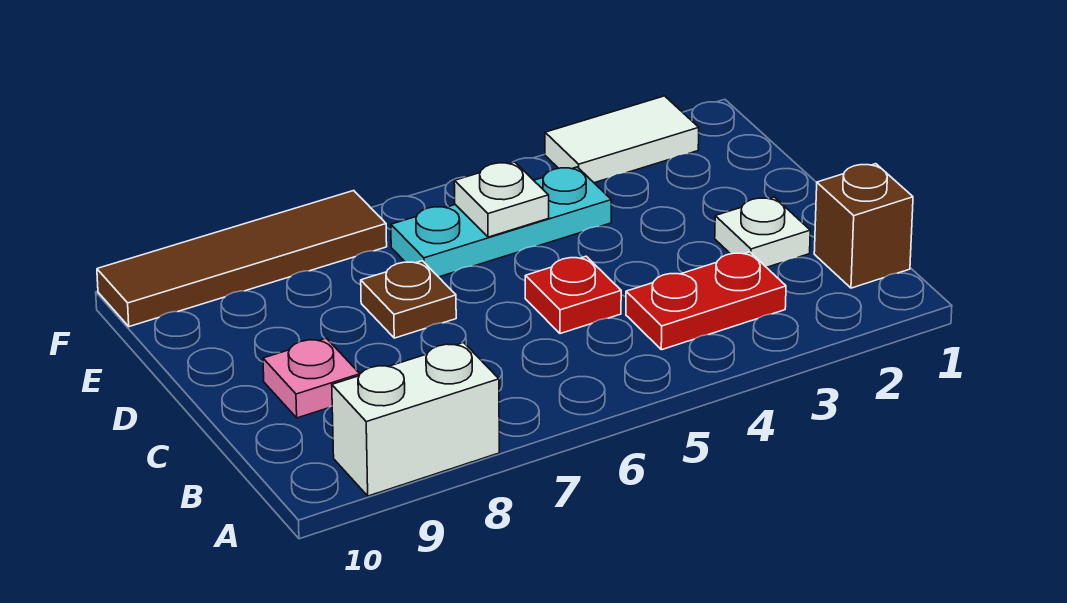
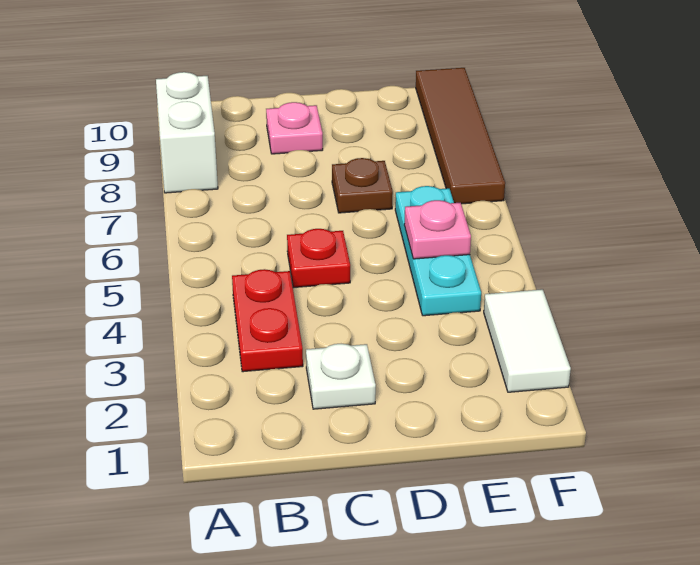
brown 1x1 brick [814,164,913,288] -> none
white 1x1 plate [454,162,549,237] -> pink 1x1 plate [404,200,471,259]

